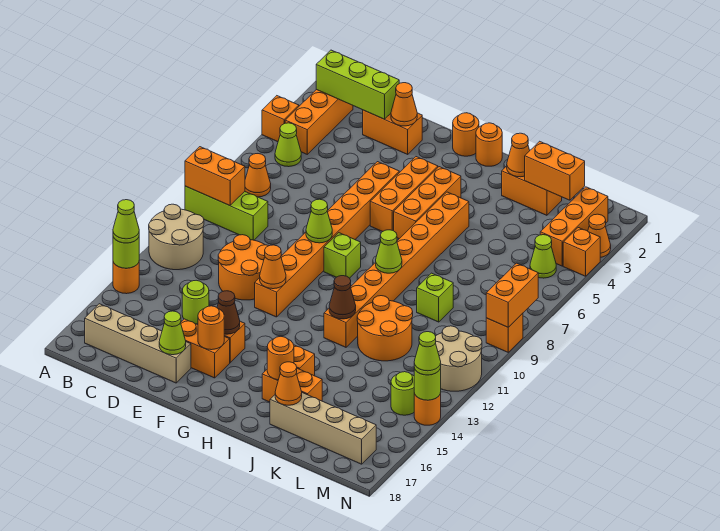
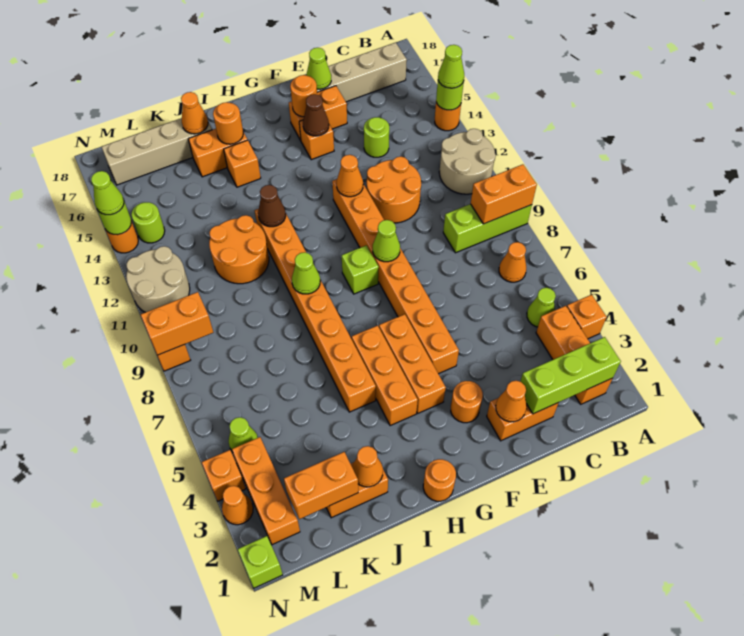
orange 1x1 round brick [453,113,479,156] -> orange 1x1 round brick moved to [451,381,483,423]
lime 1x1 brick [417,273,453,322] -> lime 1x1 brick moved to [238,536,283,588]
orange 1x2 brick [486,263,538,327] -> orange 1x2 brick turned to [141,292,213,355]

